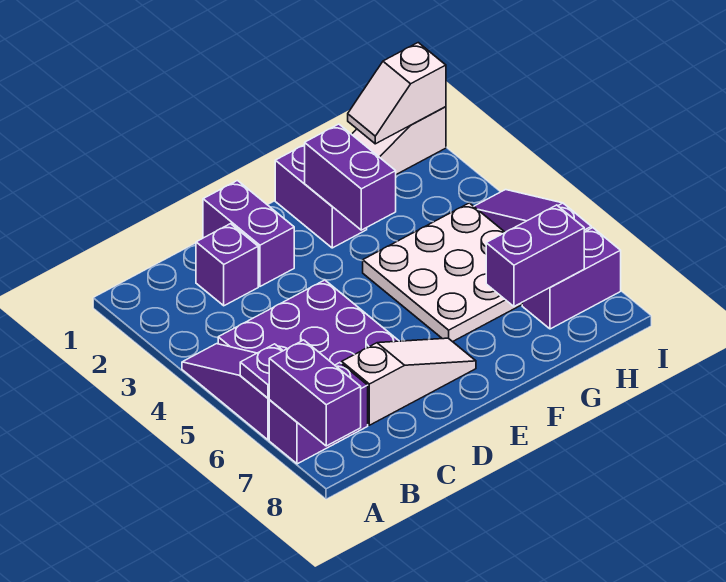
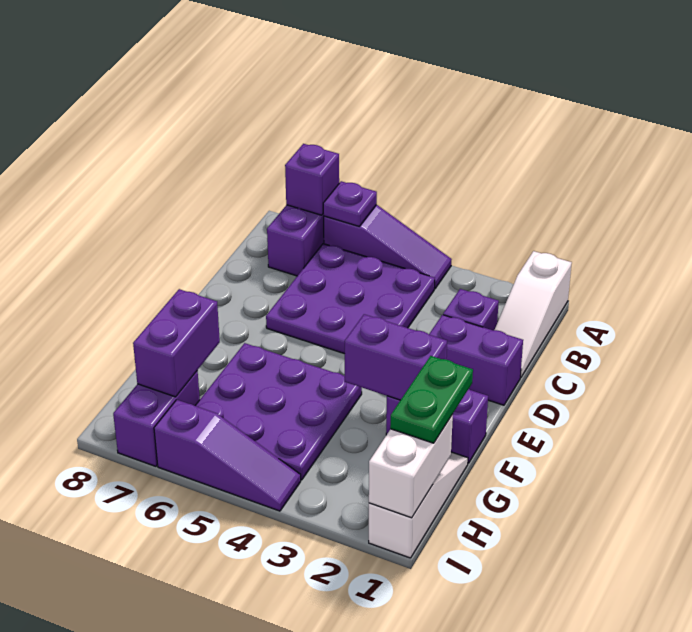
purple 1x2 brick [269,340,361,446] -> purple 1x1 brick [285,144,339,215]
white 1x3 slope [342,338,476,425] -> white 1x3 slope moved to [495,251,572,378]
white 3x3 plate [363,203,522,342] -> purple 3x3 plate [195,343,362,480]
none -> green 1x2 plate [390,356,473,443]
white 1x2 slope [348,43,446,144] -> white 1x2 brick [369,415,453,518]

